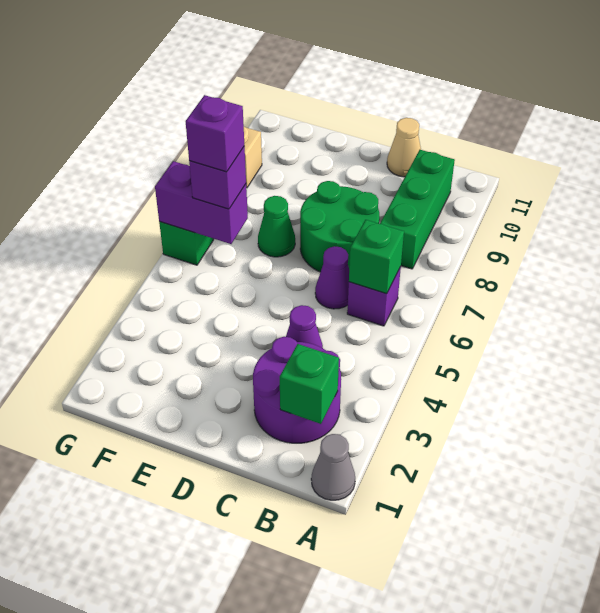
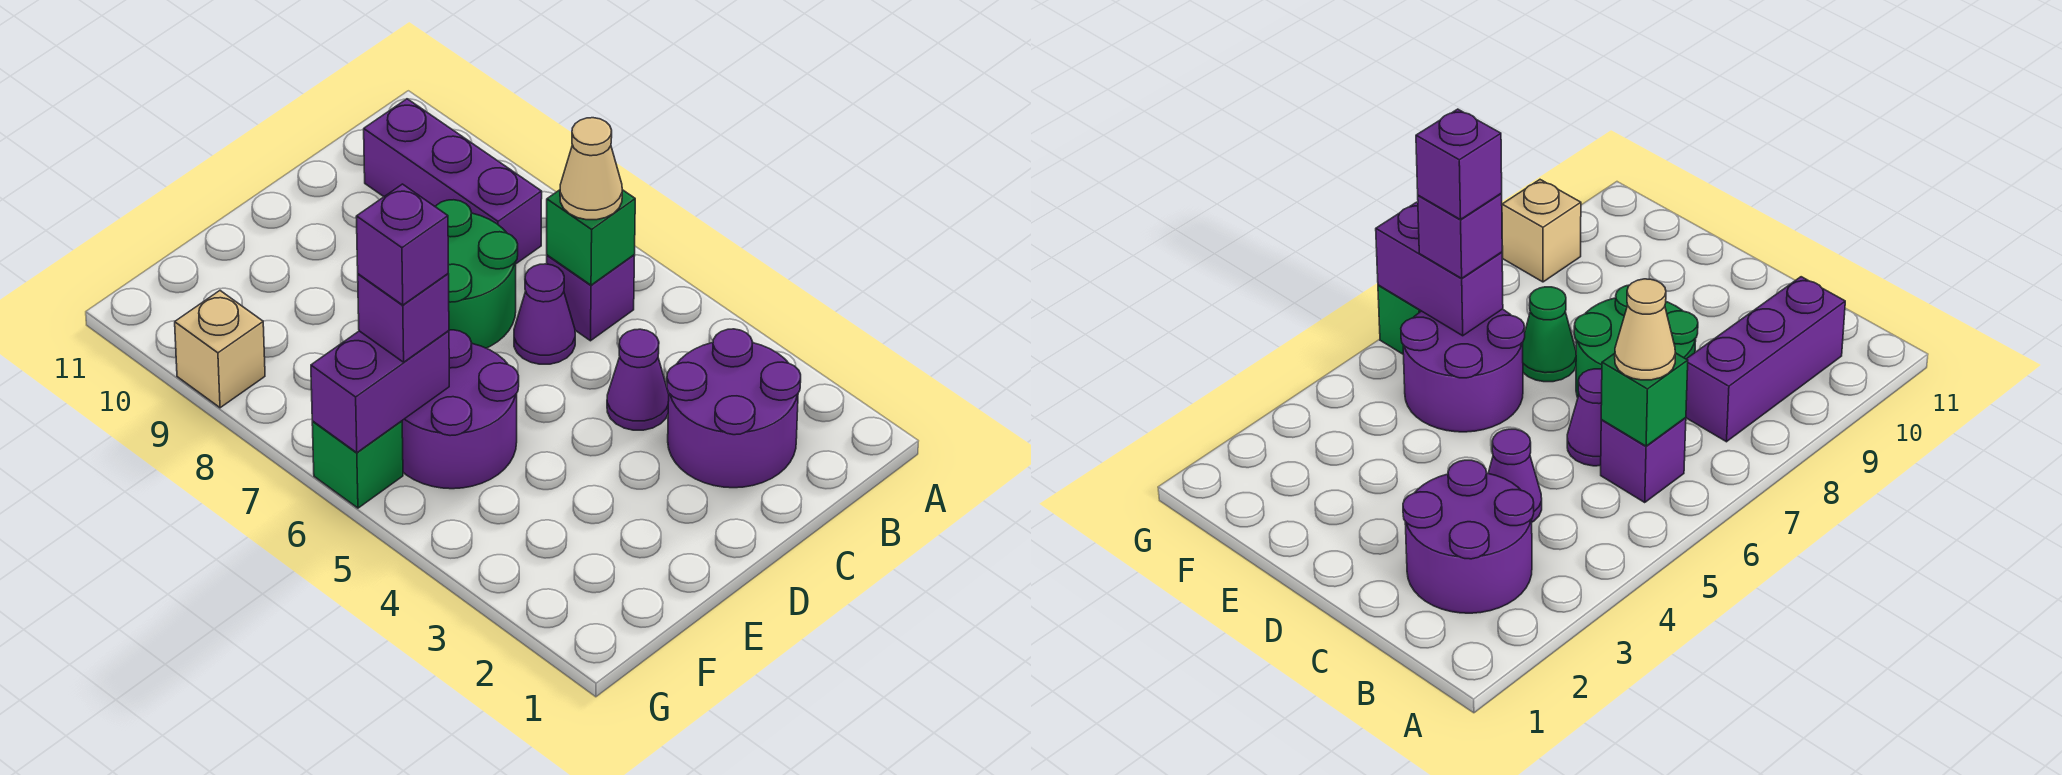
grey 1x1 cone [311,434,355,500] -> none
green 1x1 brick [280,344,339,424] -> none
green 1x3 brick [380,150,455,269] -> purple 1x3 brick [364,99,542,264]
tan 1x1 cone [387,118,421,177] -> tan 1x1 cone moved to [560,118,622,220]
none -> purple 2x2 round brick [402,330,519,489]

